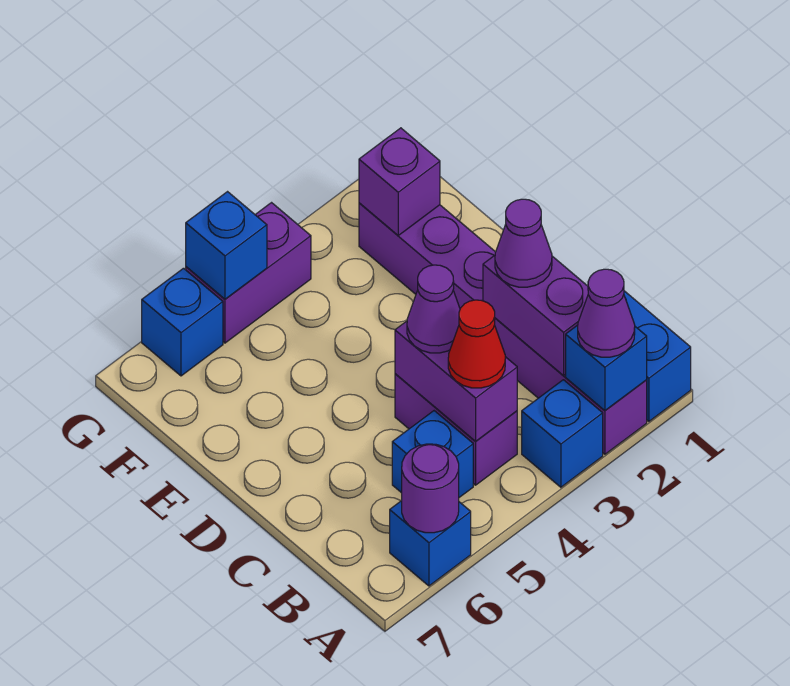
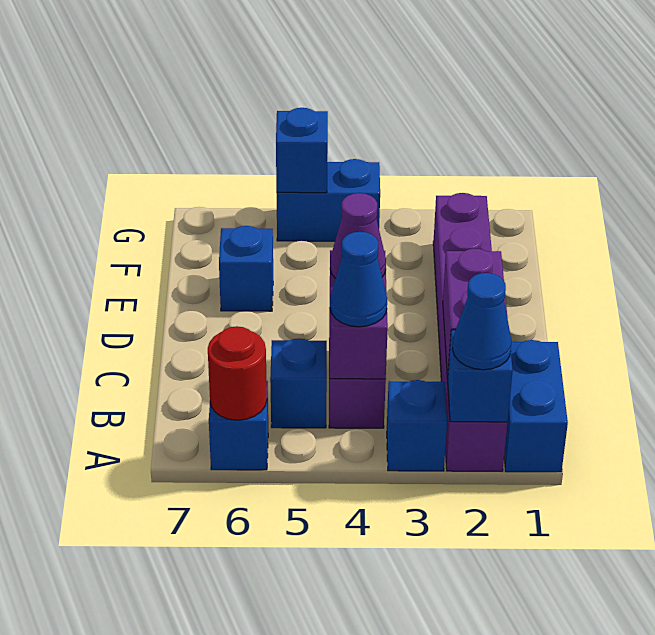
purple 1x1 cone [578,269,635,357] -> blue 1x1 cone [452,273,512,370]
purple 1x1 round brick [402,444,459,533] -> red 1x1 round brick [208,326,267,420]
red 1x1 cone [448,300,505,388] -> blue 1x1 cone [330,232,387,327]
purple 1x1 cone [495,199,552,287] -> none
purple 1x1 brick [359,128,440,235] -> none
purple 1x2 brick [186,203,311,343] -> blue 1x2 brick [277,159,380,241]
blue 1x1 brick [142,268,223,376] -> blue 1x1 brick moved to [219,226,273,311]

